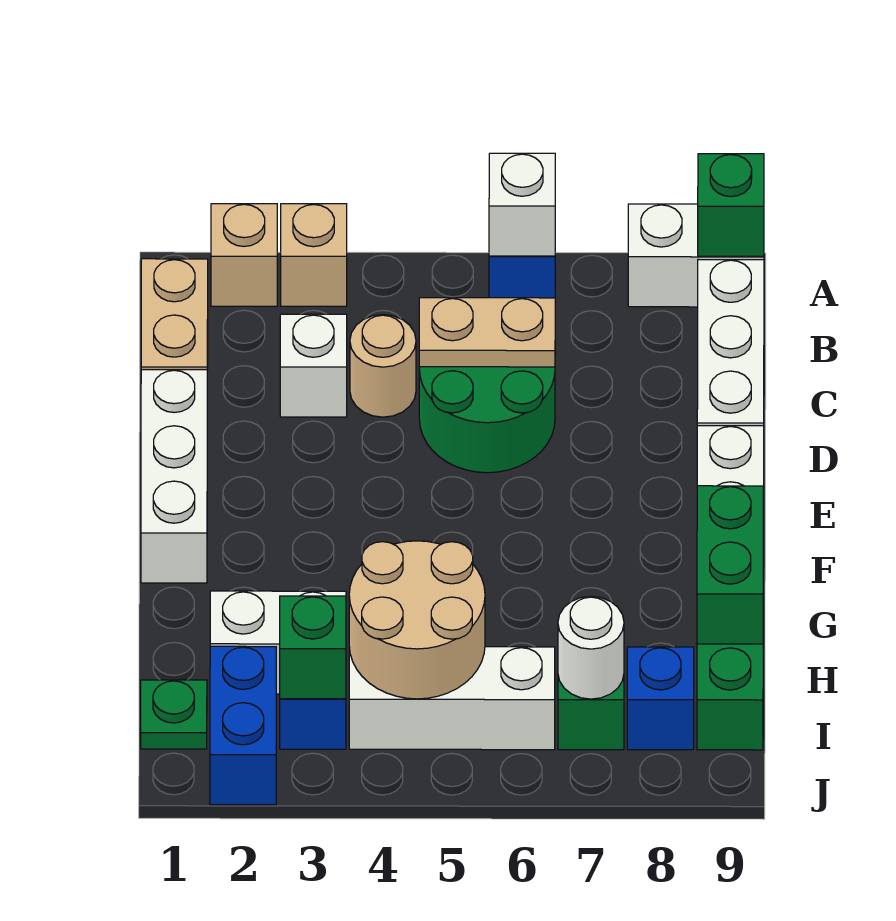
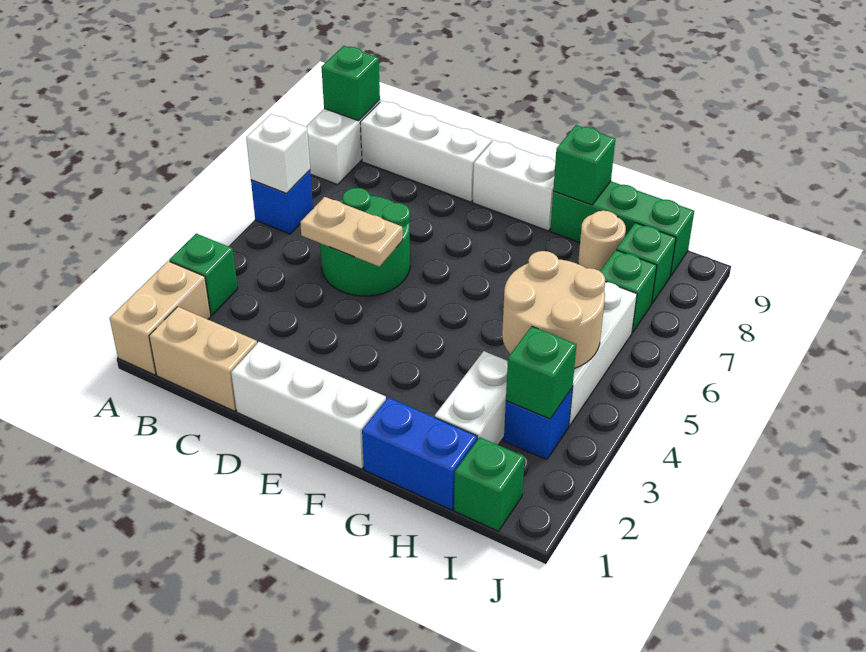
tan 1x1 brick [211,204,277,306] -> tan 1x2 brick [110,261,211,375]
tan 1x1 brick [281,204,347,306] -> green 1x1 brick [169,233,238,315]
white 1x1 brick [280,314,347,417] -> none
tan 1x1 round brick [350,315,416,417] -> tan 1x1 round brick moved to [578,211,626,271]
tan 1x2 plate [419,298,555,367] -> tan 1x2 plate turned to [300,197,403,266]
green 1x2 brick [697,486,763,644] -> green 1x1 brick [553,125,615,205]
green 1x1 plate [141,680,207,749] -> green 1x1 brick [454,437,525,531]
blue 1x2 brick [210,646,276,805] -> blue 1x2 brick moved to [362,398,477,510]
white 1x1 round brick [558,596,624,699] -> none
blue 1x1 brick [627,647,694,750] -> green 1x1 brick [616,223,676,304]

